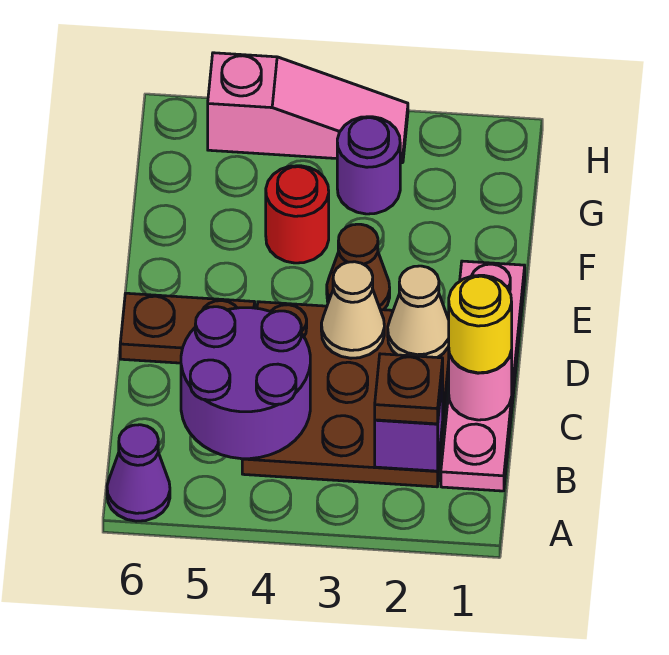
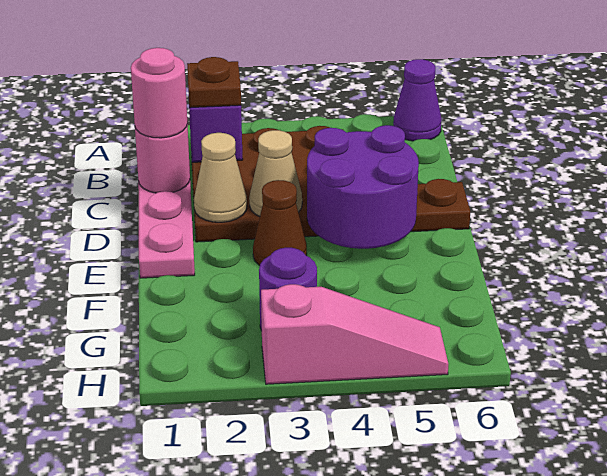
purple 2x2 round brick [181,307,310,459] -> purple 2x2 round brick moved to [307,125,419,249]
yellow 1x1 round brick [449,275,512,373] -> pink 1x1 round brick [131,48,187,138]
red 1x1 round brick [266,166,329,263] -> none
pink 1x3 slope [208,53,408,163] -> pink 1x3 slope turned to [261,284,449,384]

